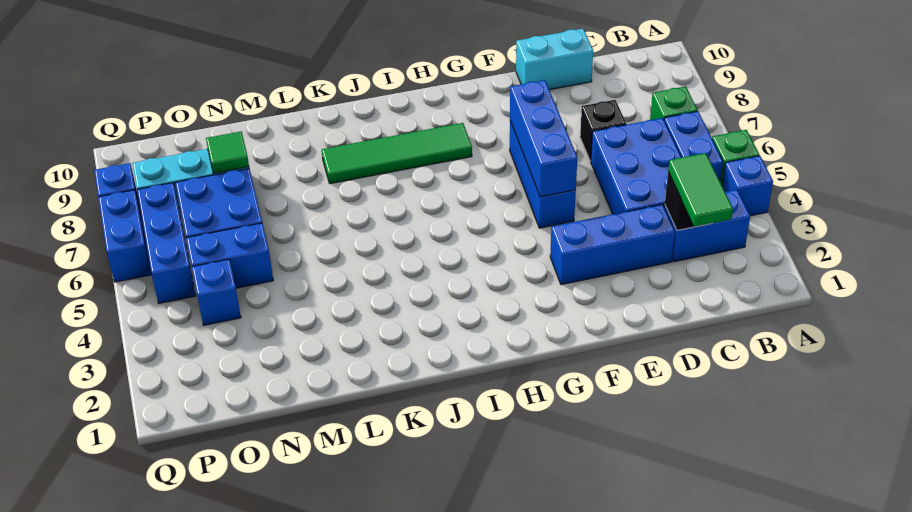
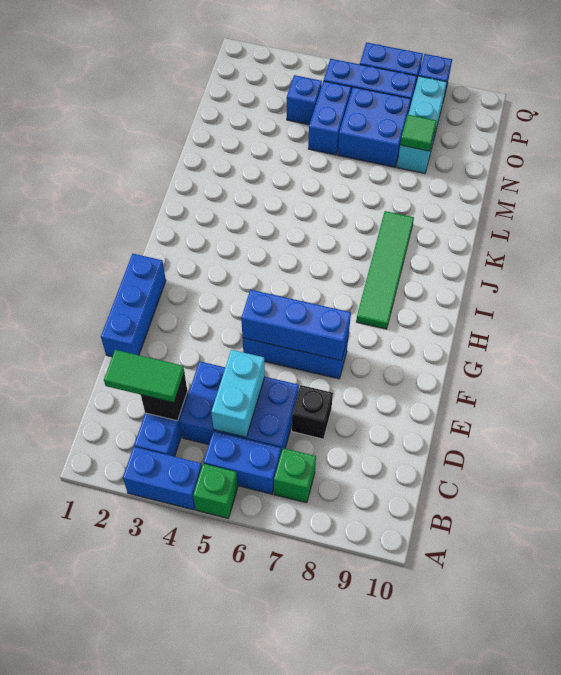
blue 1x1 brick [722,156,773,216] -> blue 1x2 brick [123,447,202,510]
blue 1x3 brick [550,204,675,285] -> blue 1x3 brick moved to [101,254,166,357]
cyan 1x2 brick [516,29,593,90] -> cyan 1x2 brick moved to [211,350,265,437]

